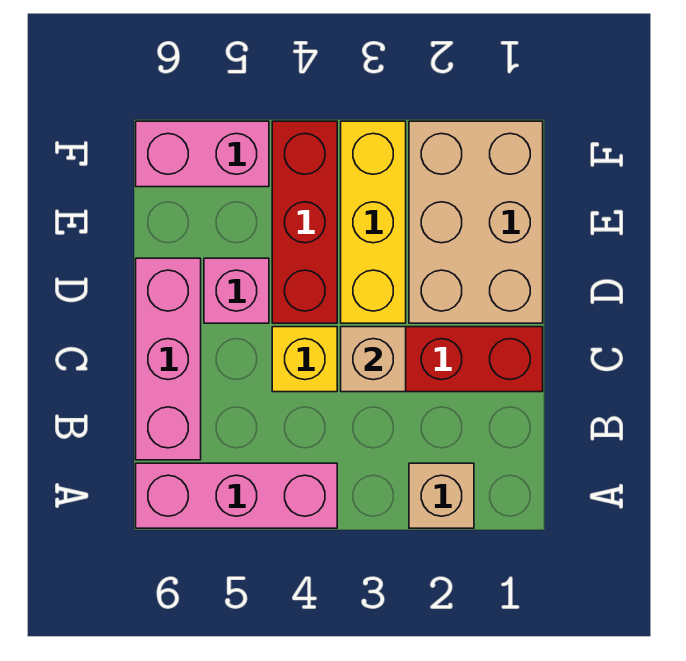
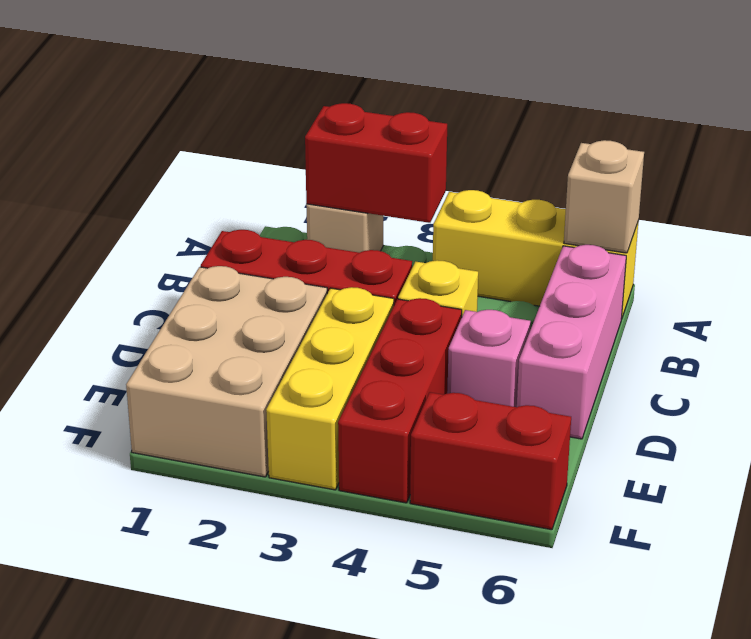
none -> red 1x2 brick [305,103,447,223]
pink 1x3 brick [136,463,337,528] -> yellow 1x3 brick [433,190,639,319]
tan 1x1 brick [341,327,406,392] -> tan 1x1 brick moved to [564,140,644,253]
pink 1x2 brick [136,121,269,187] -> red 1x2 brick [410,392,571,530]

